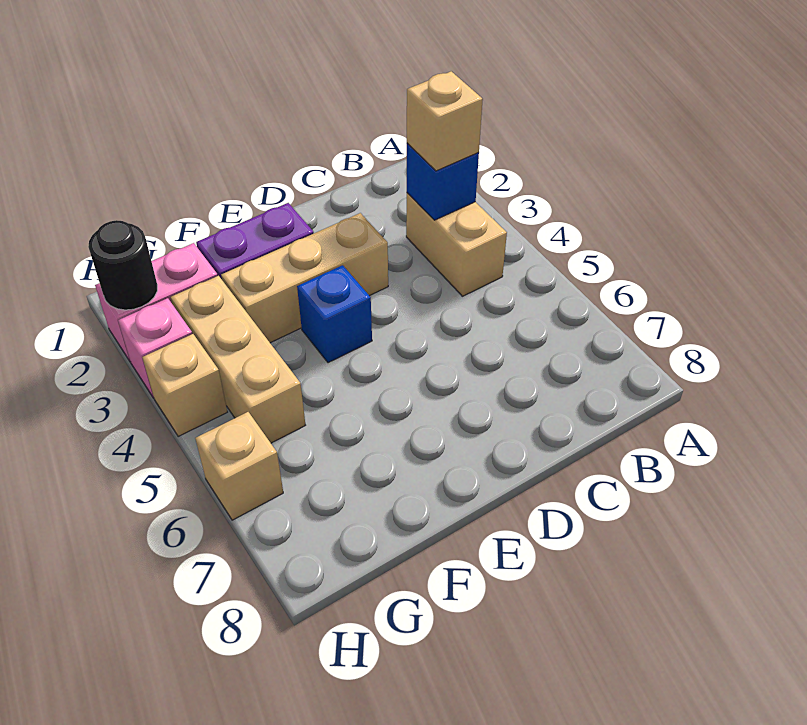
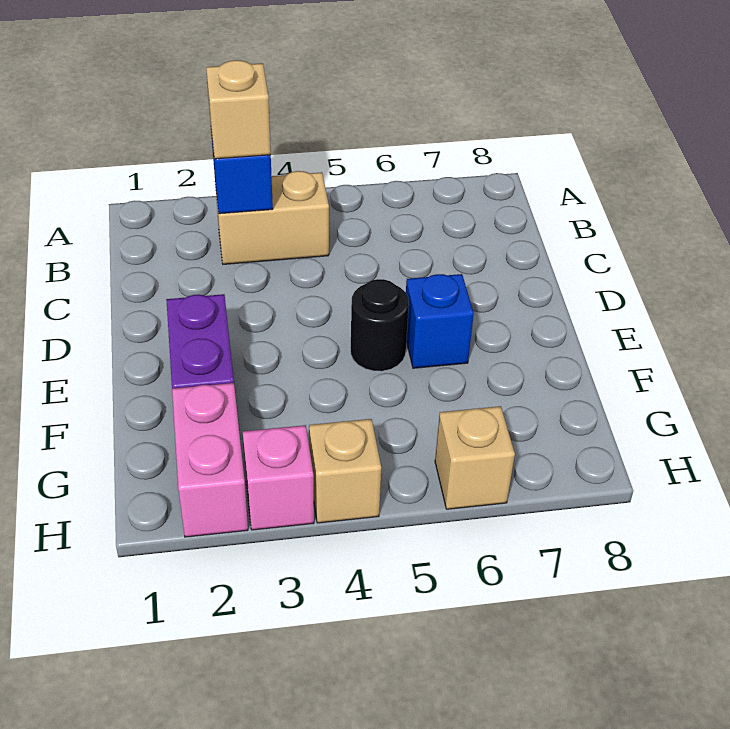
tan 1x3 brick [221,213,388,343] -> none
blue 1x1 brick [297,265,372,363] -> blue 1x1 brick moved to [406,274,474,368]
tan 1x3 brick [171,276,305,443] -> none
black 1x1 round brick [88,220,157,310] -> black 1x1 round brick moved to [350,279,409,371]

